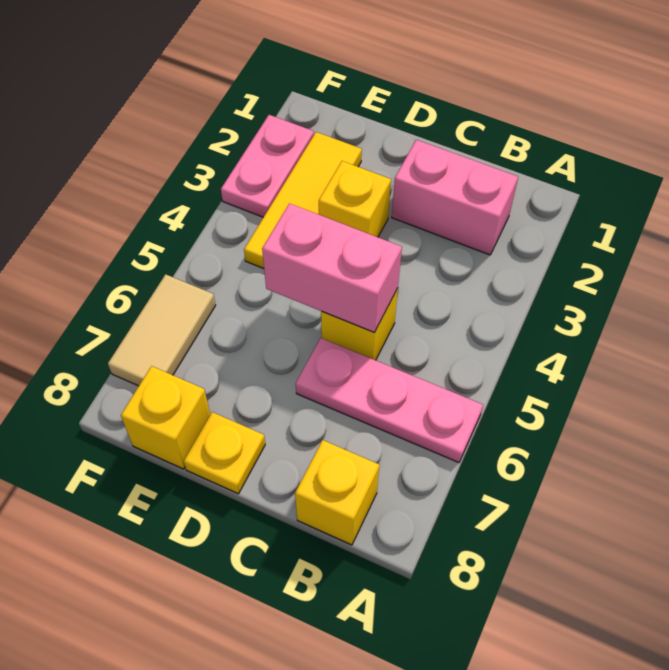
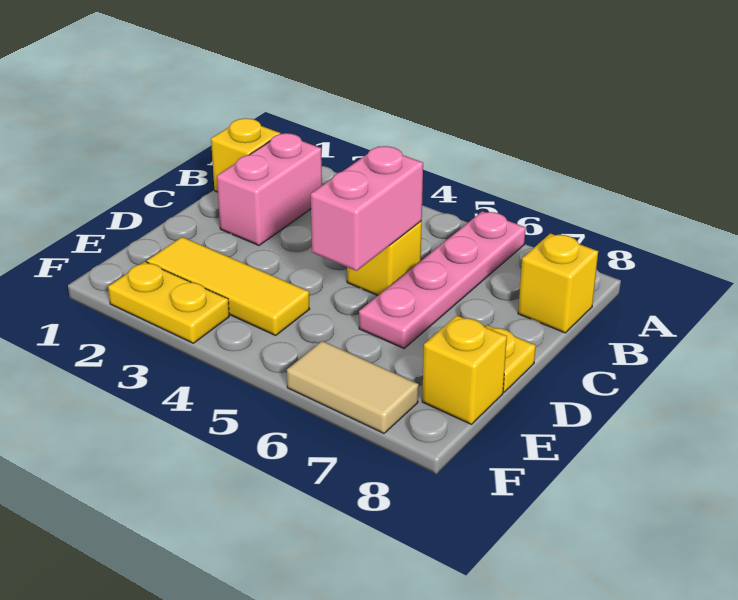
pink 1x3 plate [296,338,483,463] -> pink 1x4 plate [359,211,526,348]
yellow 1x1 brick [319,161,391,237] -> yellow 1x1 brick moved to [211,118,280,192]
pink 1x2 plate [221,115,314,217] -> yellow 1x2 plate [108,262,229,343]

